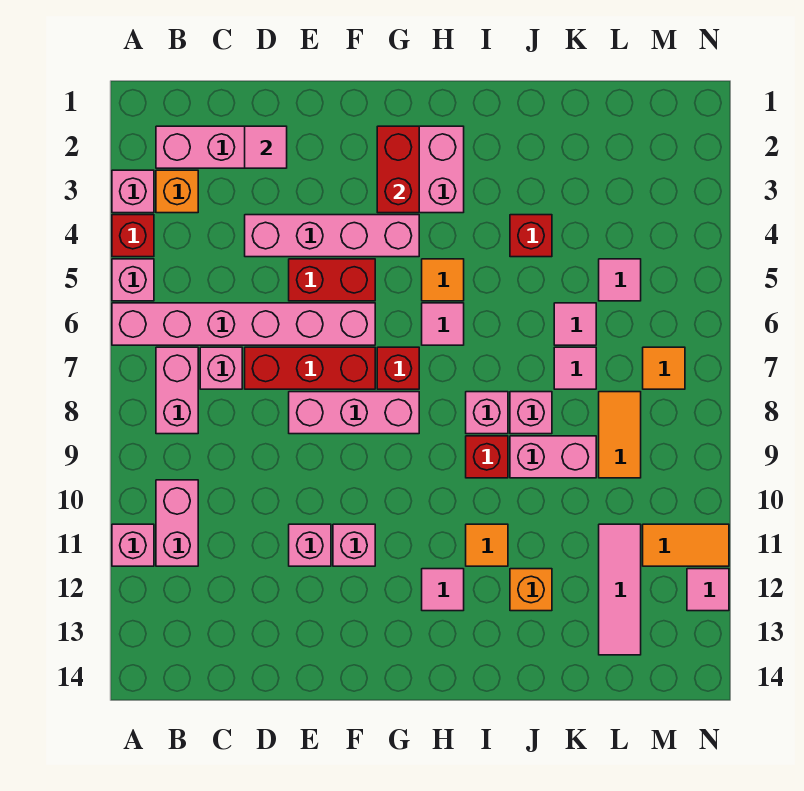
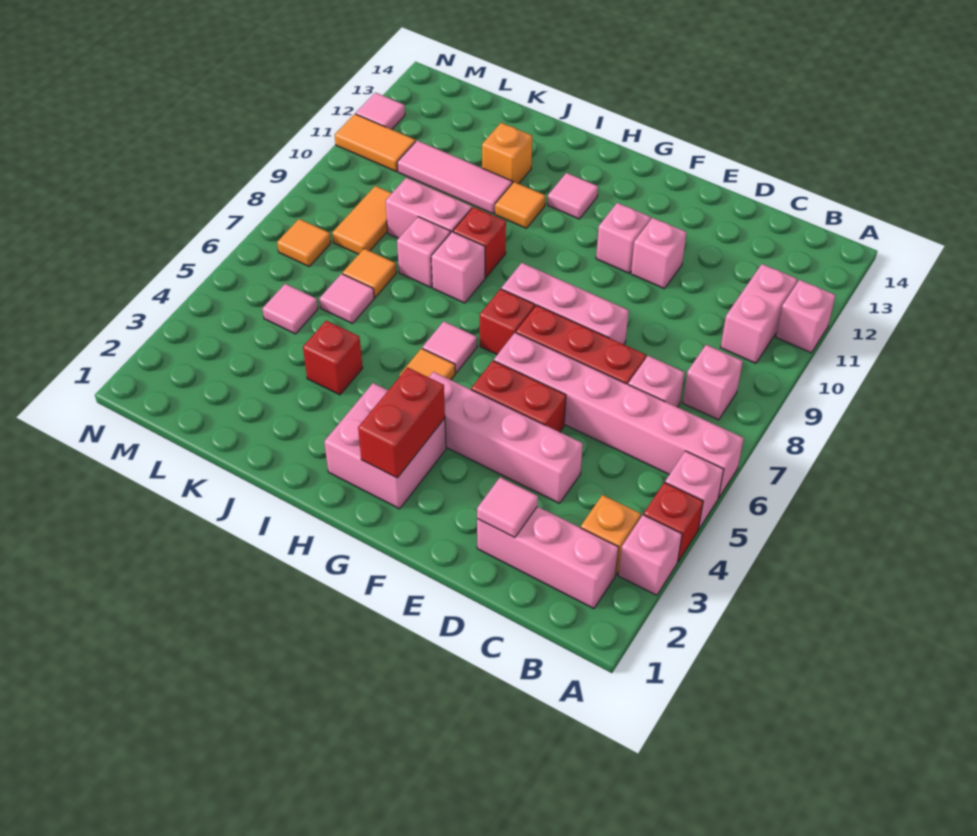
pink 1x2 brick [156,347,198,434] -> pink 1x1 brick [683,345,743,420]
pink 1x1 tile [554,347,596,389] -> orange 1x1 tile [343,249,396,297]
pink 1x3 tile [599,524,641,655] -> pink 1x3 tile turned to [397,141,512,214]

